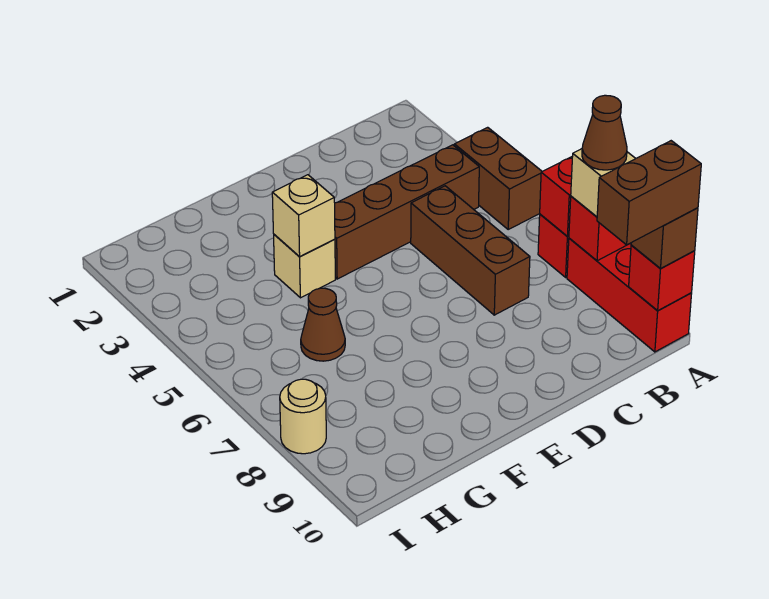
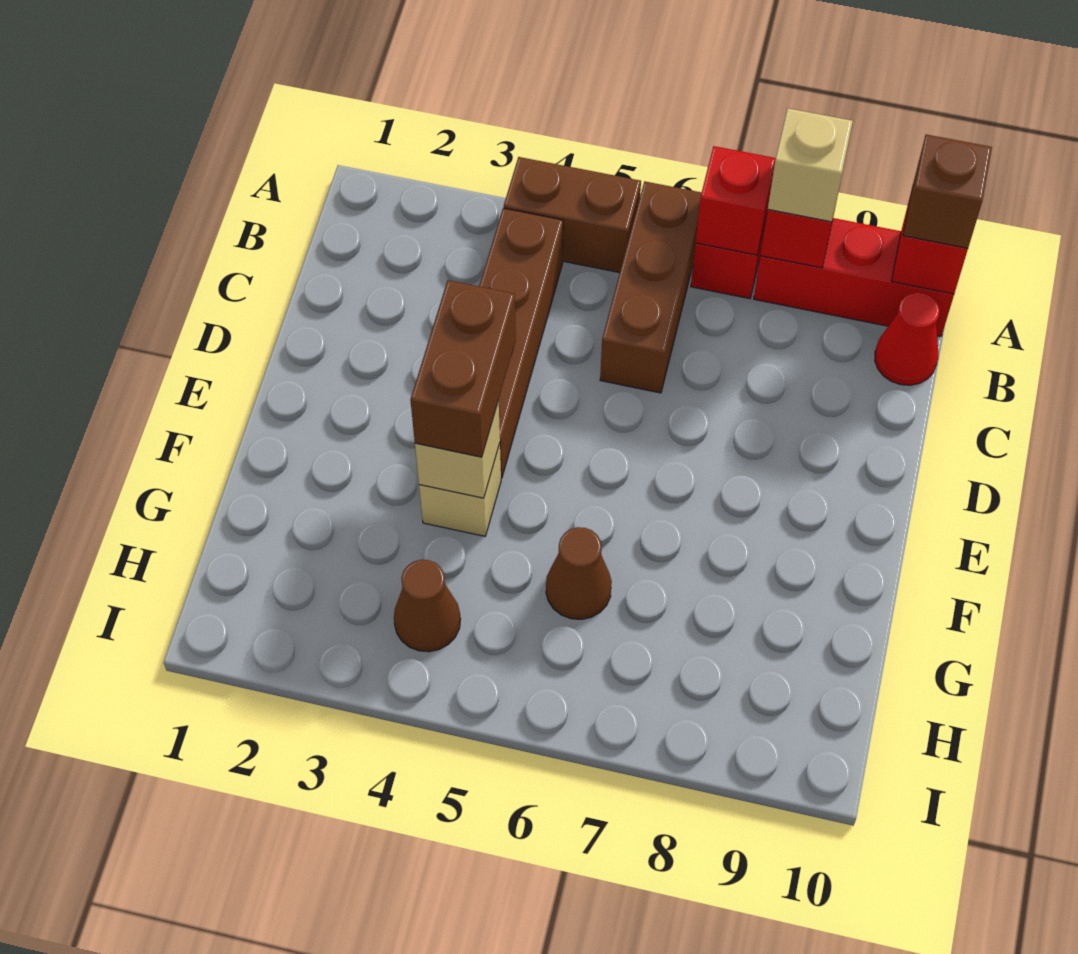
brown 1x1 cone [582,95,627,170] -> brown 1x1 cone moved to [394,560,461,652]
brown 1x2 brick [597,141,701,245] -> brown 1x2 brick moved to [410,280,516,457]
none -> red 1x1 cone [875,292,940,385]
brown 1x3 brick [411,186,530,315] -> brown 1x3 brick turned to [600,181,702,393]
tan 1x1 round brick [280,379,326,454] -> none

